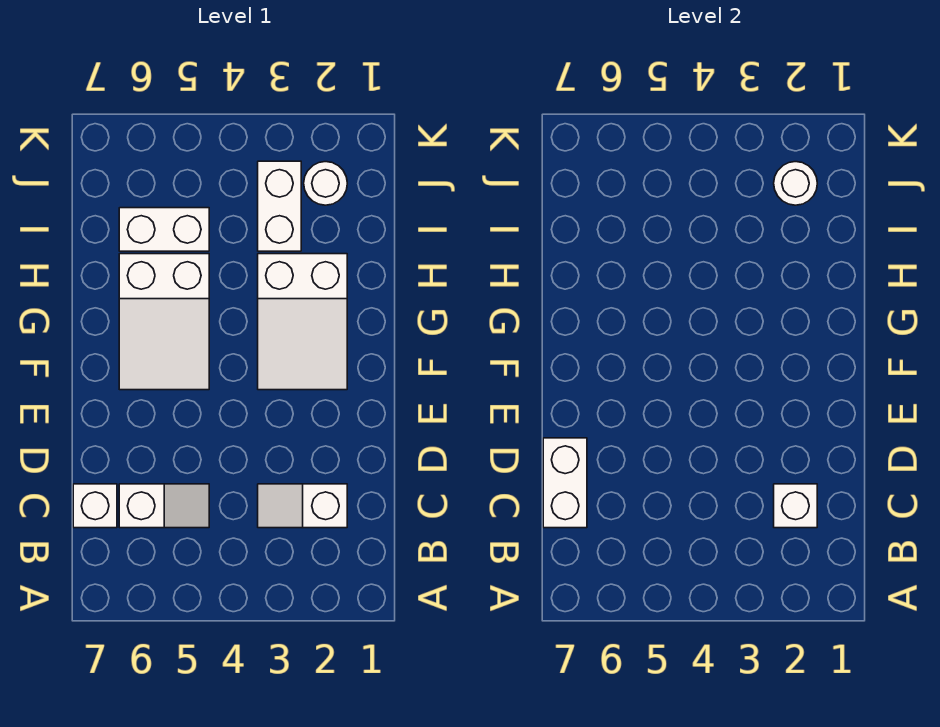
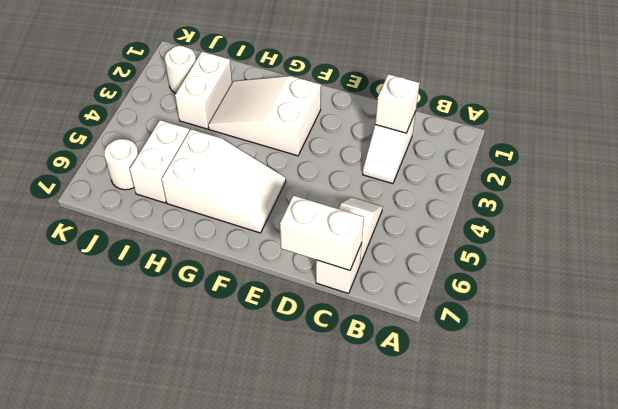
white 2x3 slope [258,254,347,390] -> white 2x3 slope turned to [208,76,321,156]
white 1x2 brick [258,161,301,251] -> white 1x2 brick turned to [175,52,232,129]
white 1x1 round brick [774,162,817,205] -> white 1x1 round brick moved to [104,139,139,190]

